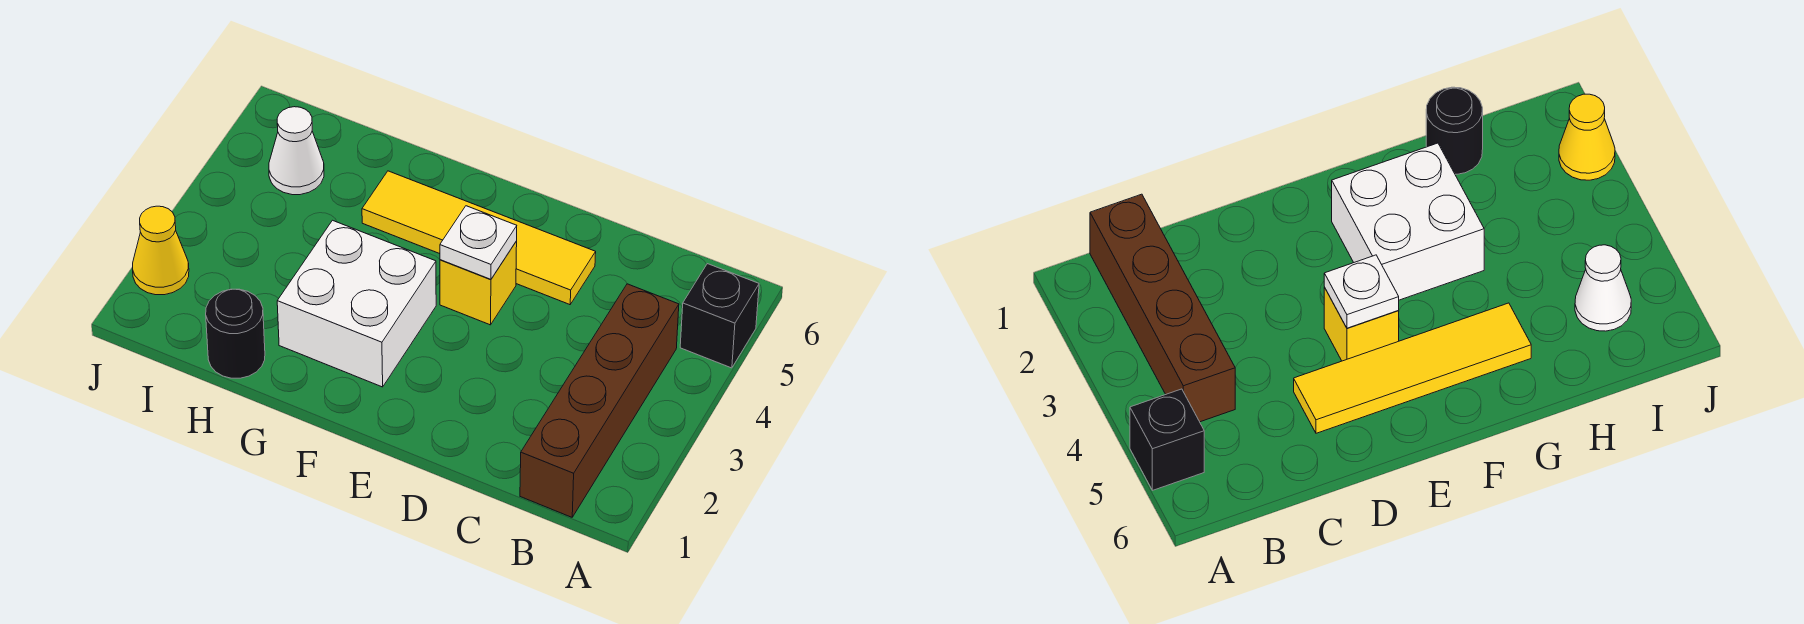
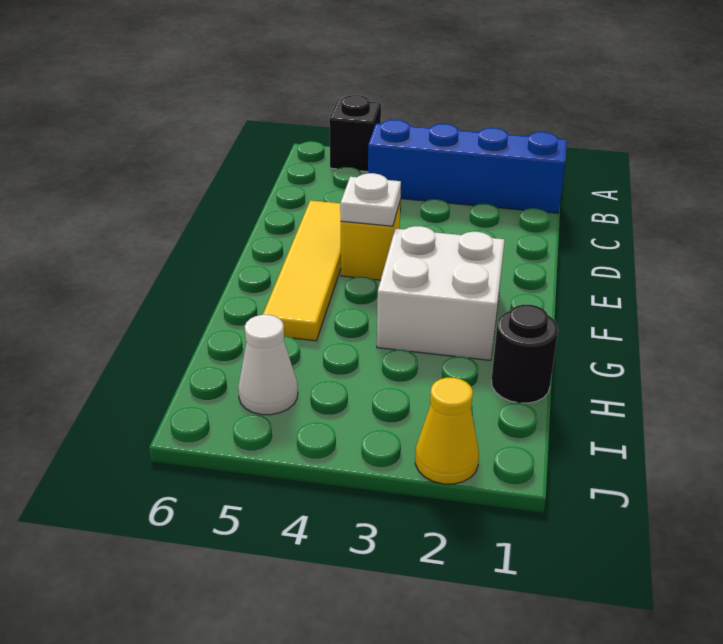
brown 1x4 brick [520,284,679,517] -> blue 1x4 brick [368,120,567,213]

